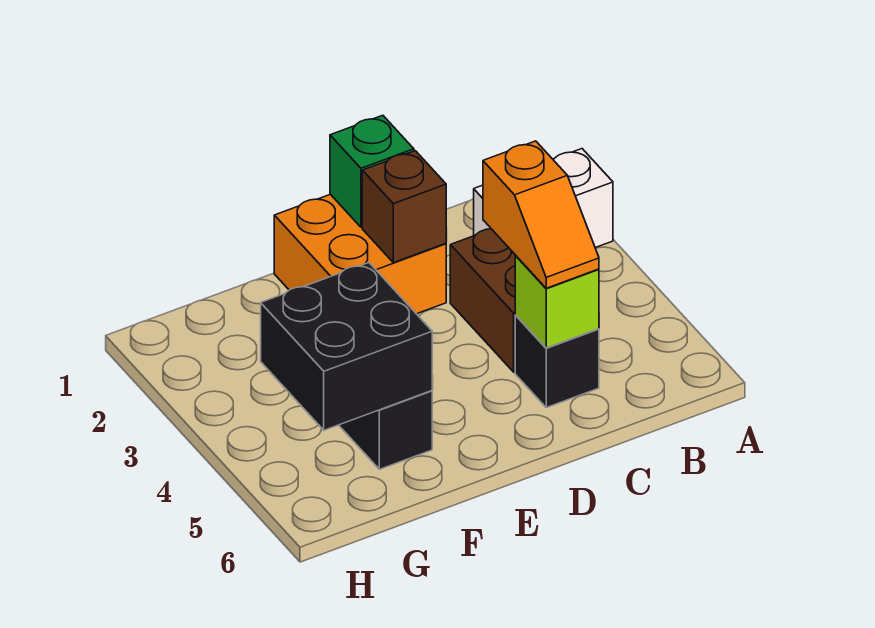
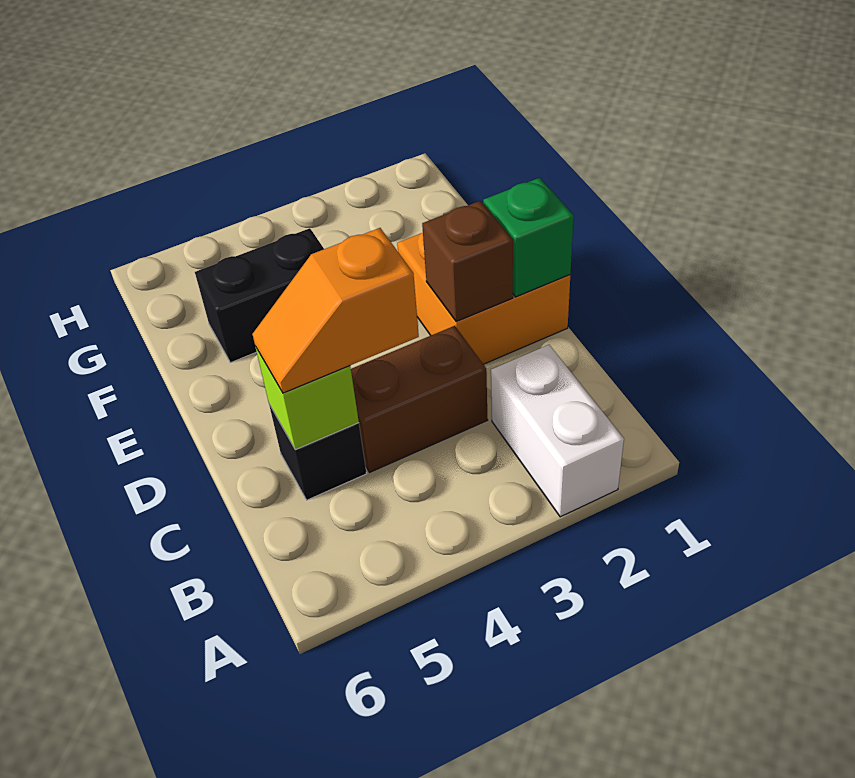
black 2x2 brick [261,263,432,430] -> none

